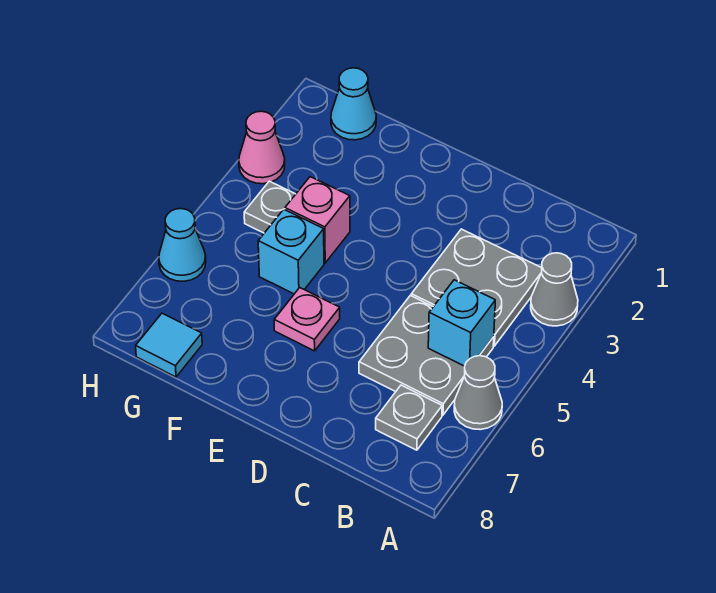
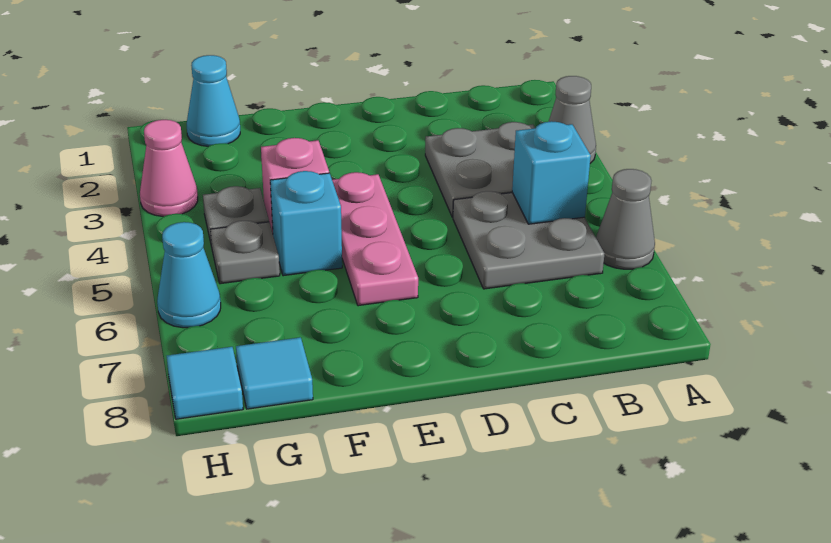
grey 1x1 plate [376,385,442,450] -> grey 1x1 plate moved to [210,221,280,284]
pink 1x1 plate [274,288,340,351] -> pink 1x3 plate [332,172,418,306]
none -> cyan 1x1 tile [167,347,243,419]

